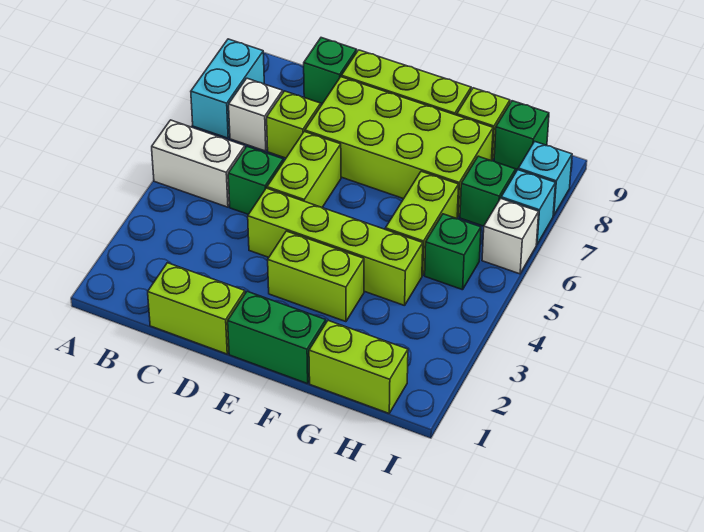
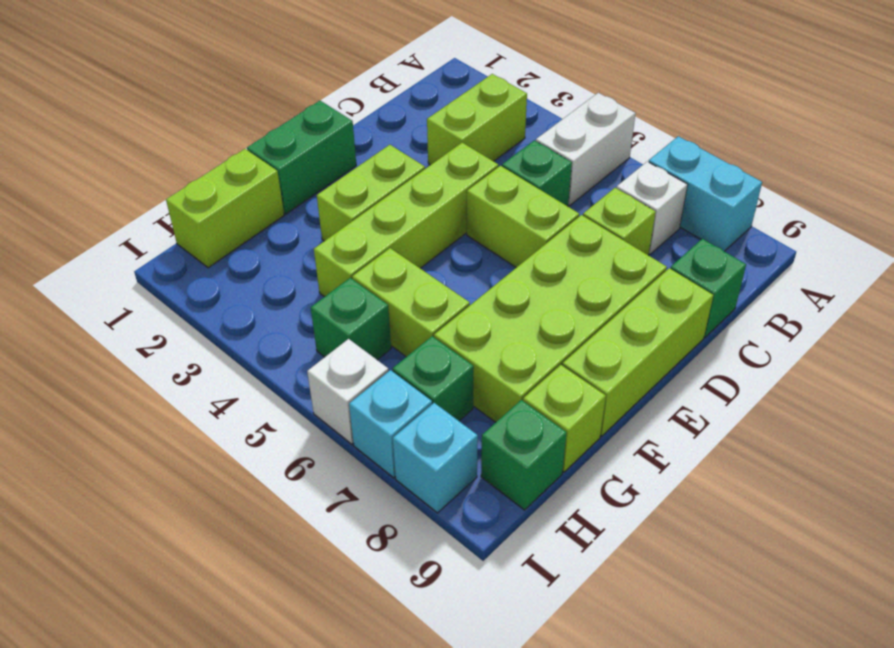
lime 1x2 brick [148,263,245,354] -> lime 1x2 brick moved to [427,74,527,165]

